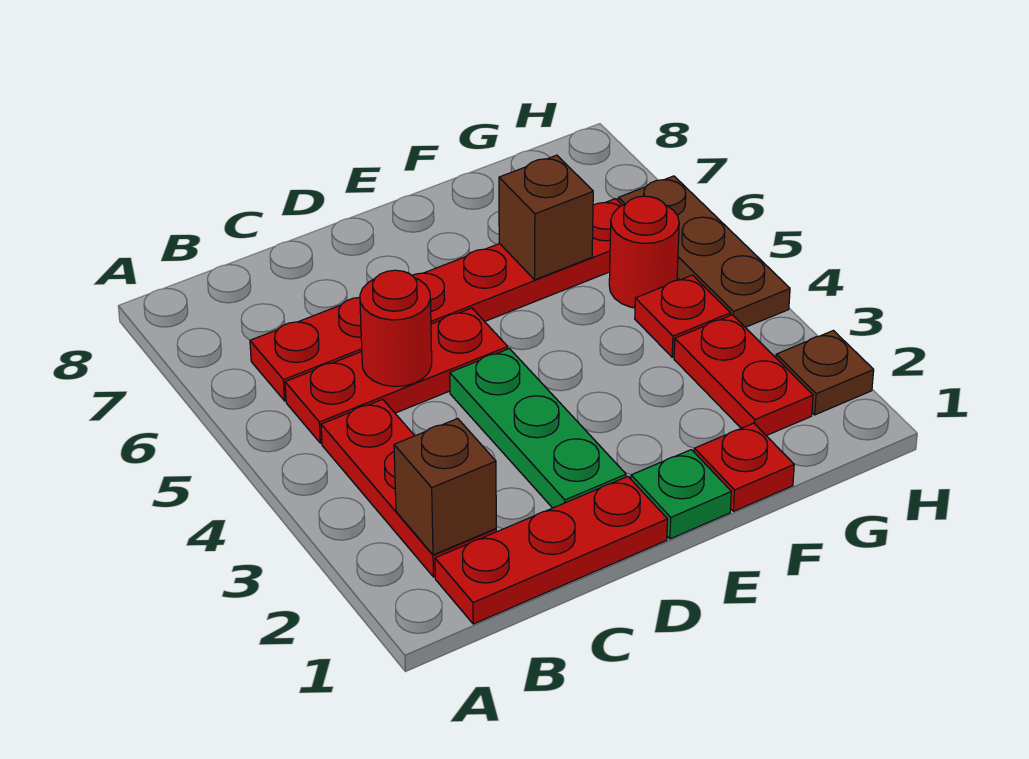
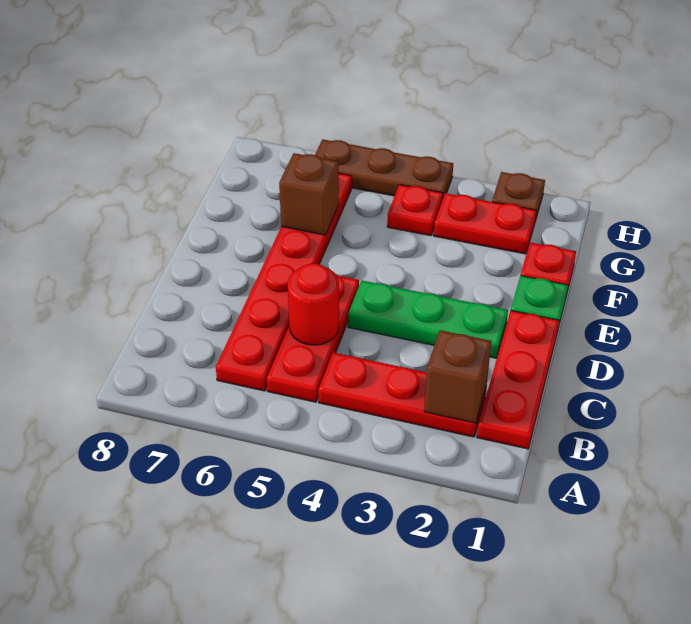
red 1x1 round brick [609,196,679,308] -> none

